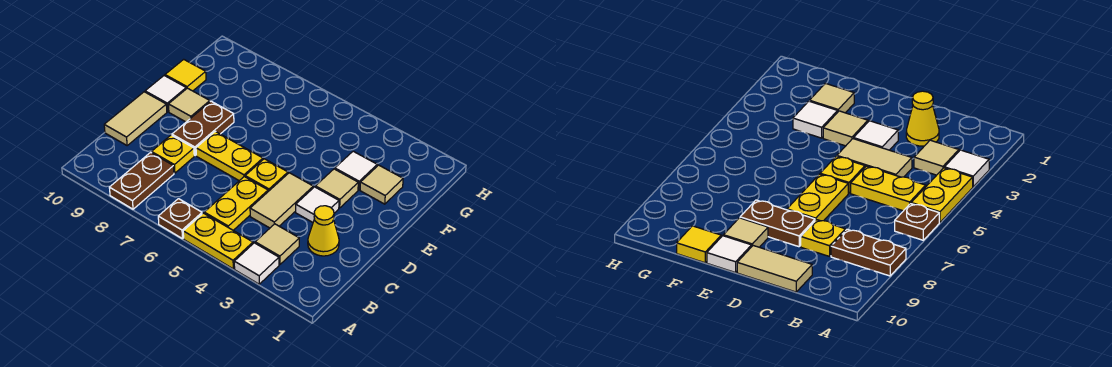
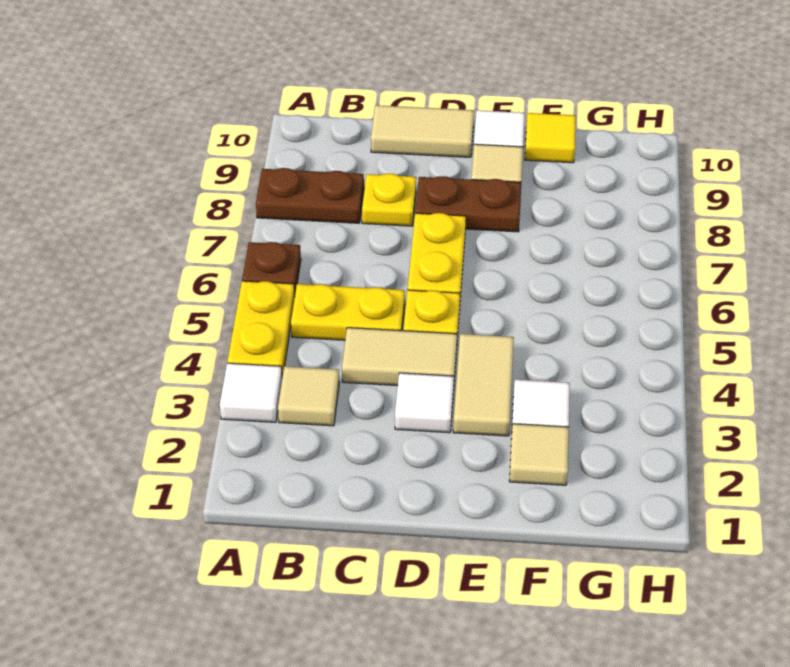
yellow 1x1 cone [308,206,339,256] -> none
tan 1x1 tile [315,169,358,208] -> tan 1x2 tile [453,334,514,436]

